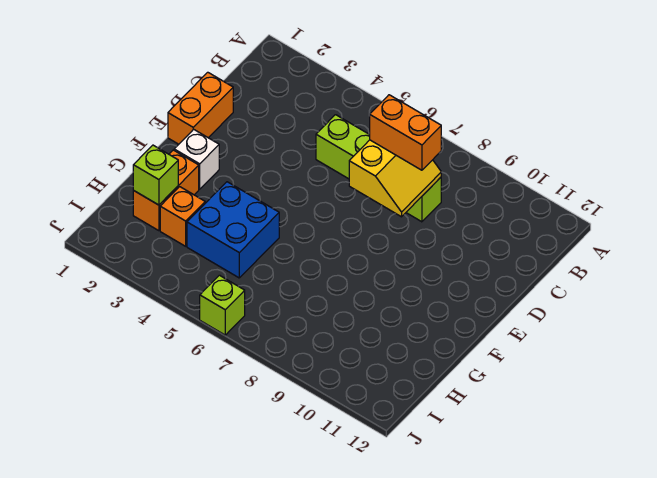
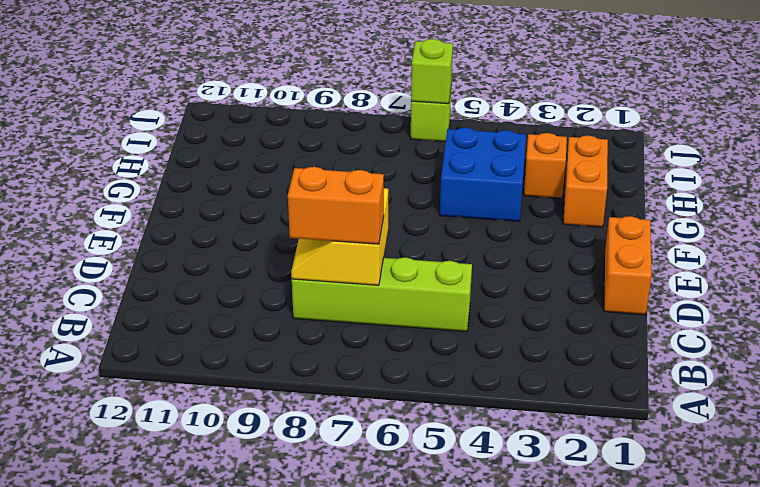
white 1x1 brick [174,129,219,189] -> none
lime 1x1 brick [133,145,178,205] -> lime 1x1 brick moved to [411,39,453,104]

